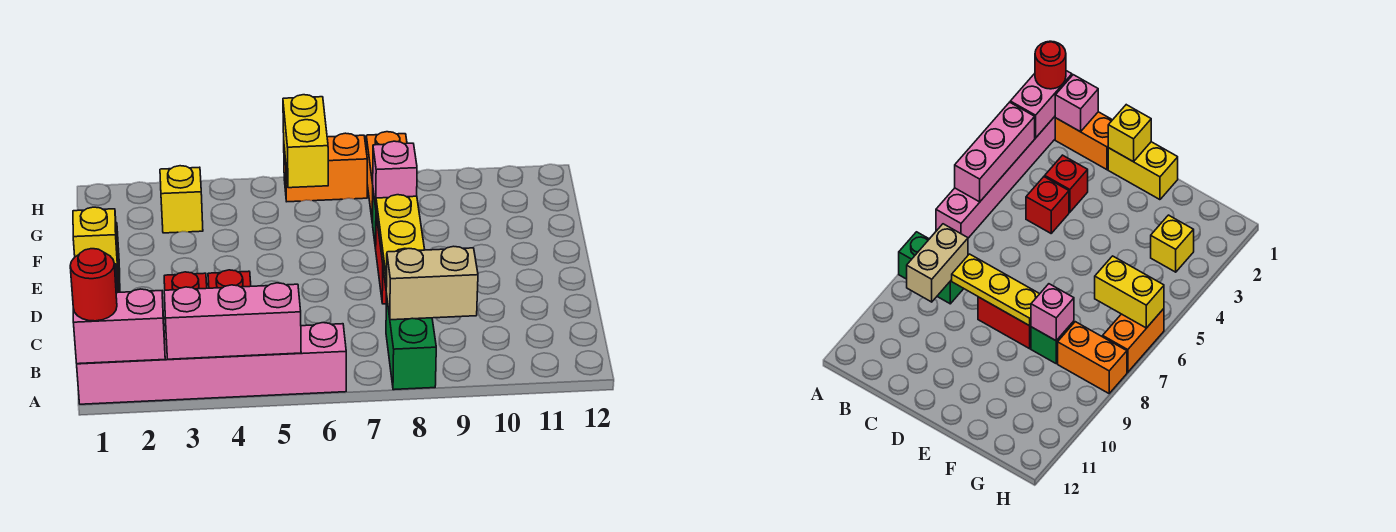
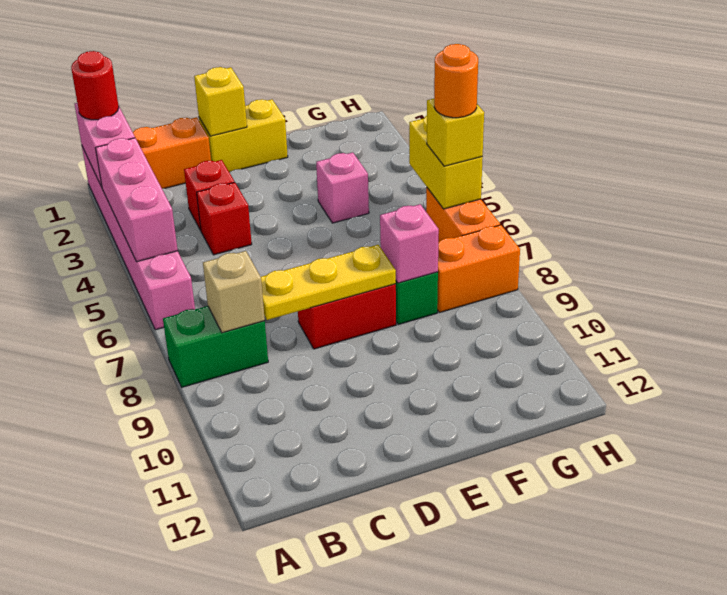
pink 1x1 brick [1055,75,1098,132] -> pink 1x1 brick moved to [316,152,369,223]
tan 1x2 brick [386,246,478,320] -> tan 1x1 brick [203,251,265,333]
yellow 1x1 brick [160,166,203,233] -> yellow 1x1 brick moved to [427,99,484,166]
yellow 1x2 brick [283,95,328,188] -> yellow 1x2 brick turned to [409,116,483,209]
none -> orange 1x1 round brick [434,44,478,118]

